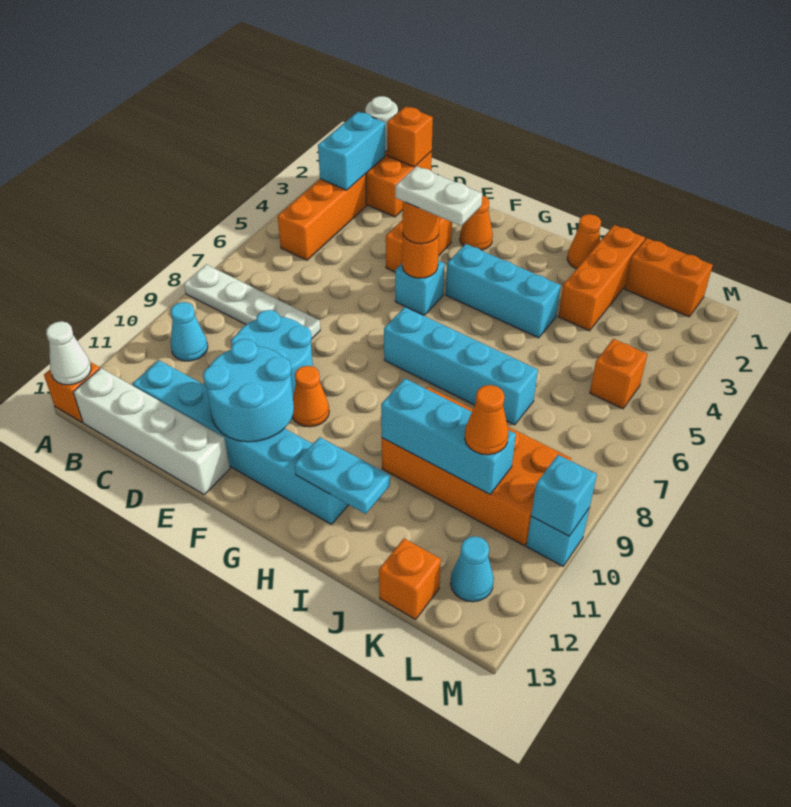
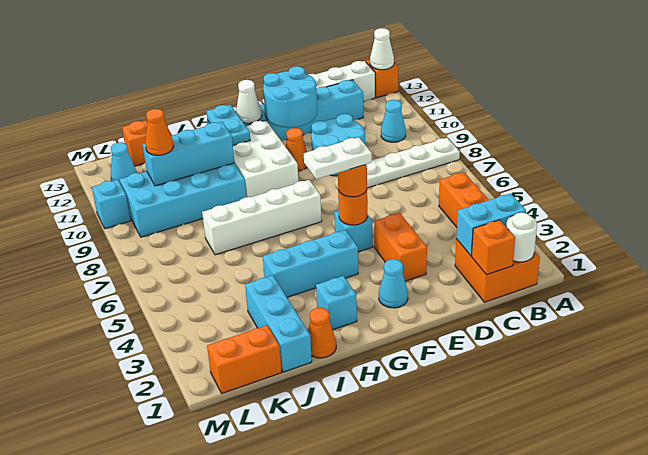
cyan 1x2 brick [318,112,385,190] -> cyan 1x2 brick turned to [456,193,526,256]
orange 1x1 cone [460,196,493,250] -> cyan 1x1 cone [379,259,408,308]
cyan 1x4 brick [384,307,538,425] -> white 1x4 brick [202,180,322,255]
none -> white 2x3 brick [233,120,298,197]
none -> white 1x1 cone [236,80,262,123]
cyan 1x2 plate [294,437,390,514] -> cyan 1x2 plate turned to [206,105,250,145]
orange 2x4 brick [382,387,571,546] -> cyan 2x4 brick [120,163,246,237]
orange 1x3 brick [558,225,645,331] -> cyan 1x3 brick [245,275,312,372]
orange 1x1 brick [590,339,647,409] -> none
cyan 1x1 brick [531,455,597,536] -> cyan 1x1 brick moved to [316,276,357,330]

